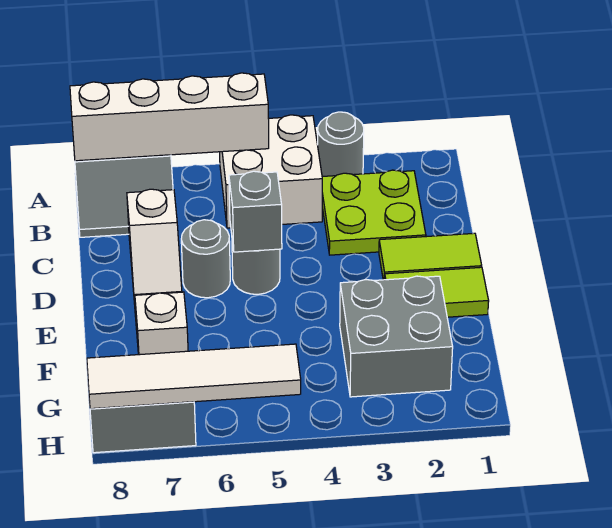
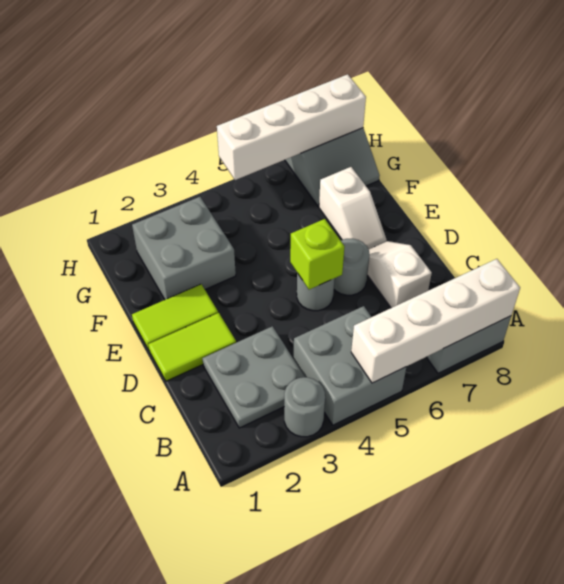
white 2x2 brick [220,115,322,228] -> grey 2x2 brick [294,306,406,425]
lime 2x2 plate [322,170,426,255] -> grey 2x2 plate [202,326,305,428]
grey 1x1 brick [229,171,282,252] -> lime 1x1 brick [290,219,345,290]
white 1x4 tile [87,344,301,409] -> white 1x4 brick [217,74,366,180]

